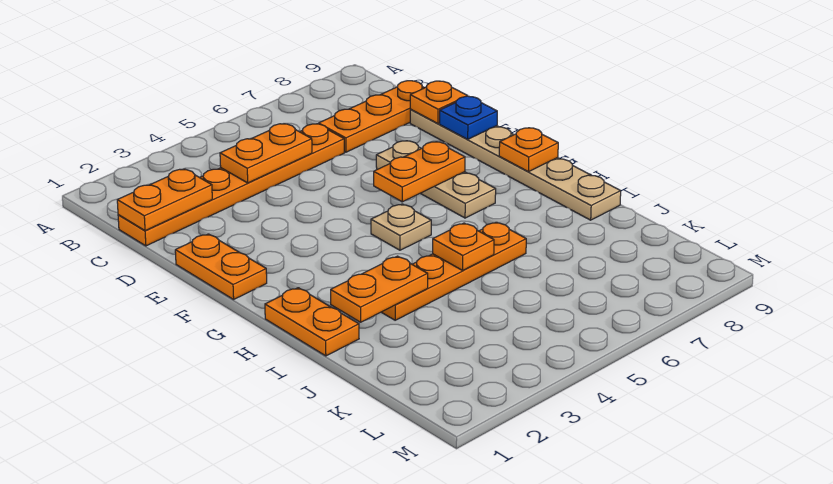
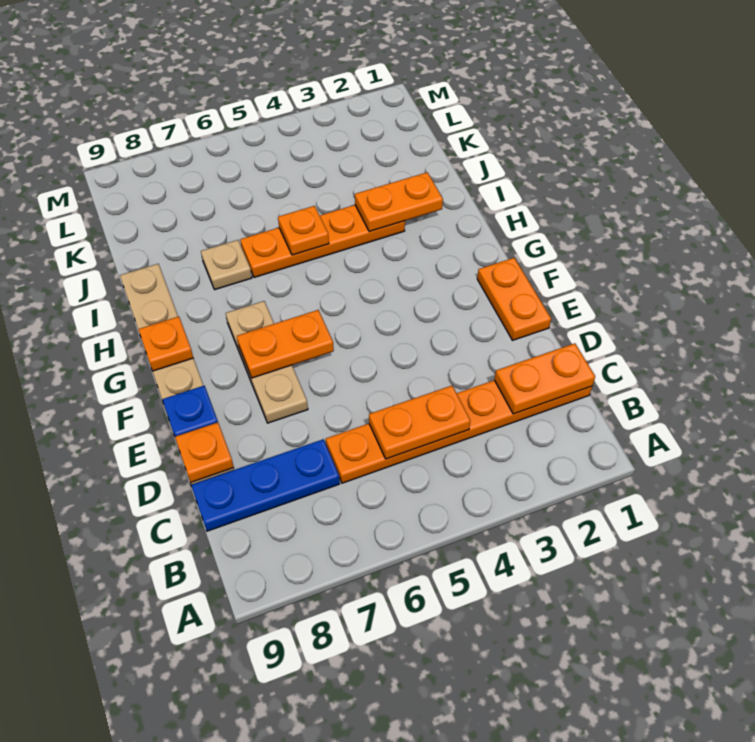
orange 1x3 plate [319,81,424,152] -> blue 1x3 plate [191,439,340,531]
tan 1x1 plate [371,204,431,250] -> tan 1x1 plate moved to [201,240,252,290]
orange 1x2 plate [265,288,359,356] -> none

